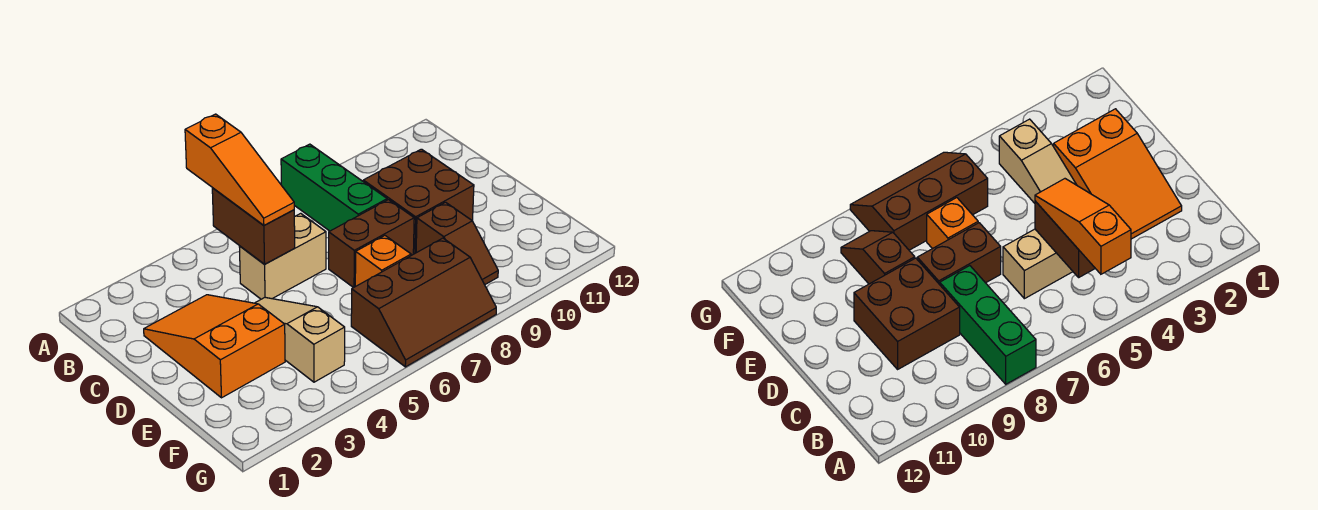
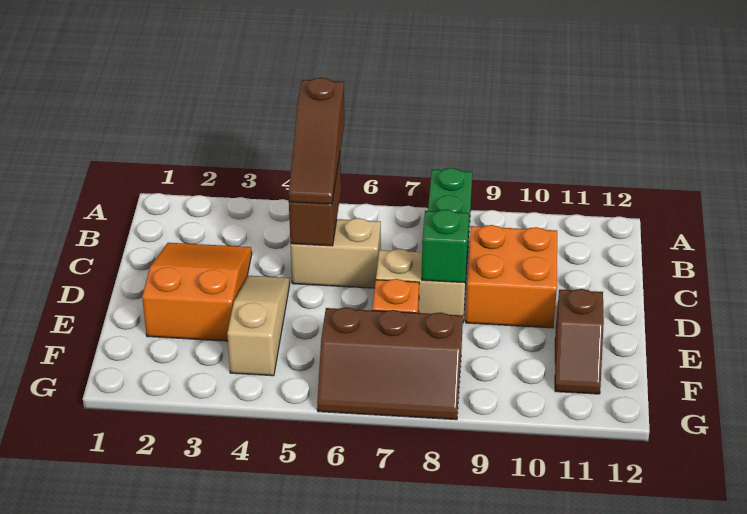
orange 1x3 slope [185,114,294,225] -> brown 1x3 slope [289,78,344,204]
brown 2x2 brick [363,149,474,254] -> orange 2x2 brick [466,225,557,328]
brown 1x2 brick [329,200,414,288] -> tan 1x2 brick [376,249,467,320]
none -> green 1x1 brick [422,209,469,283]
brown 1x2 slope [416,202,498,285] -> brown 1x2 slope moved to [555,289,604,394]

